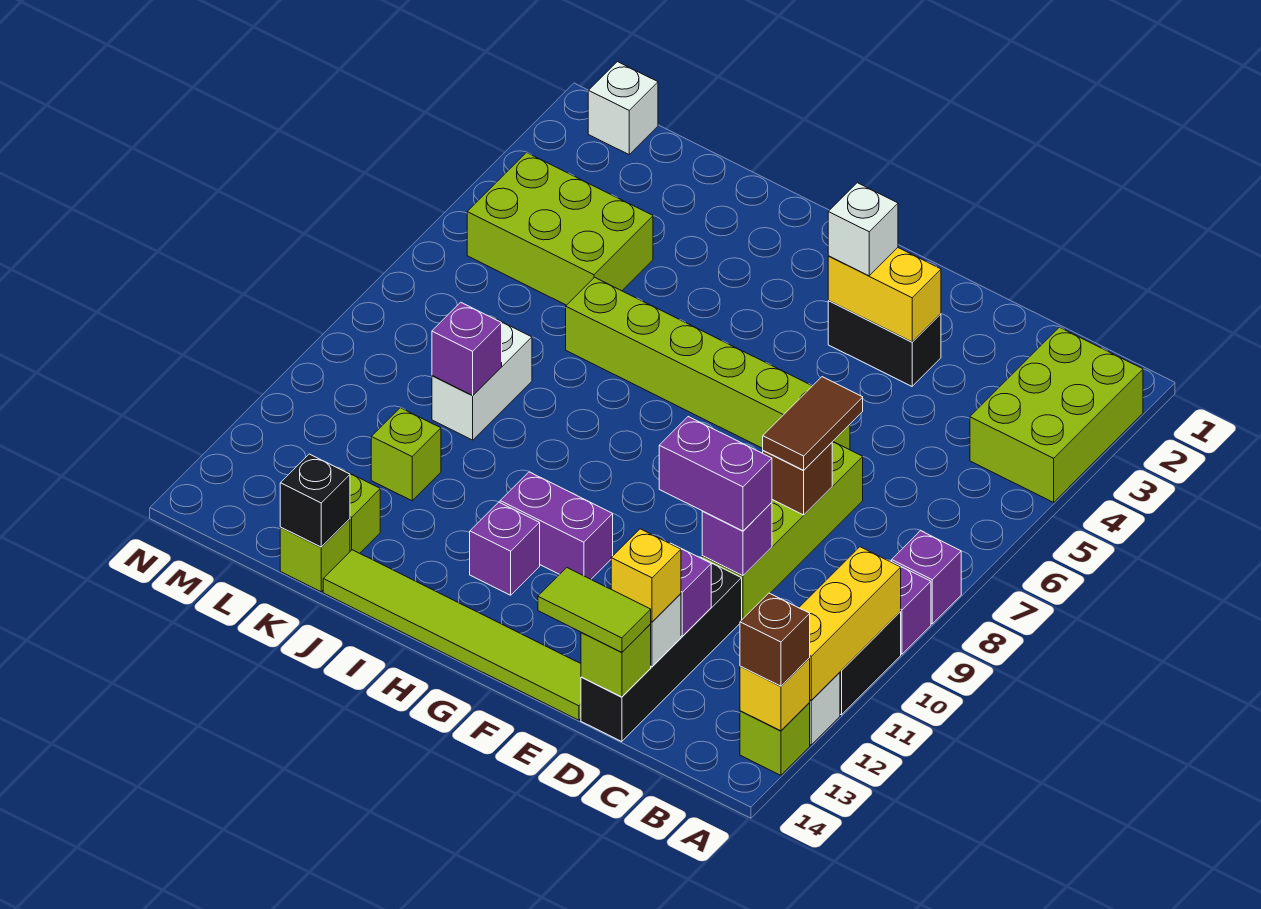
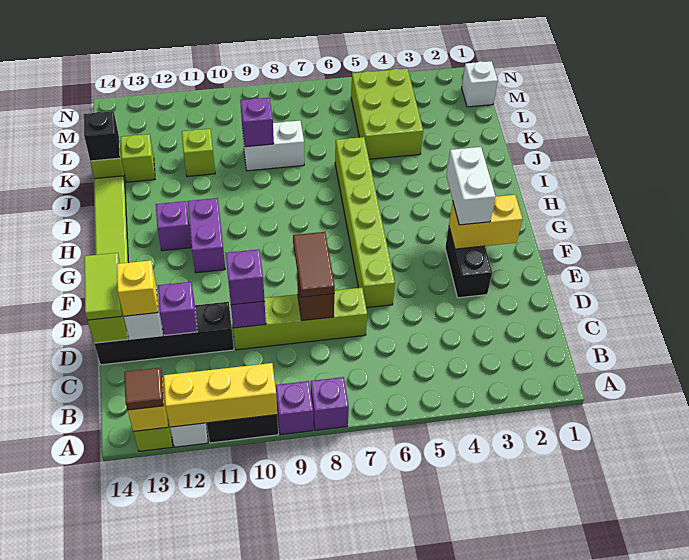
lime 2x3 brick [970,327,1143,502] -> none
brown 1x1 brick [740,593,810,686] -> brown 1x1 tile [124,368,164,410]
brown 1x2 tile [763,377,863,470] -> brown 1x2 tile turned to [293,232,335,297]
purple 1x2 brick [659,417,772,531] -> purple 1x1 brick [226,249,264,305]
yellow 1x2 brick [828,248,941,342] -> yellow 1x2 brick turned to [449,195,523,249]
white 1x1 brick [828,183,898,276] -> white 1x2 brick [446,147,496,225]

